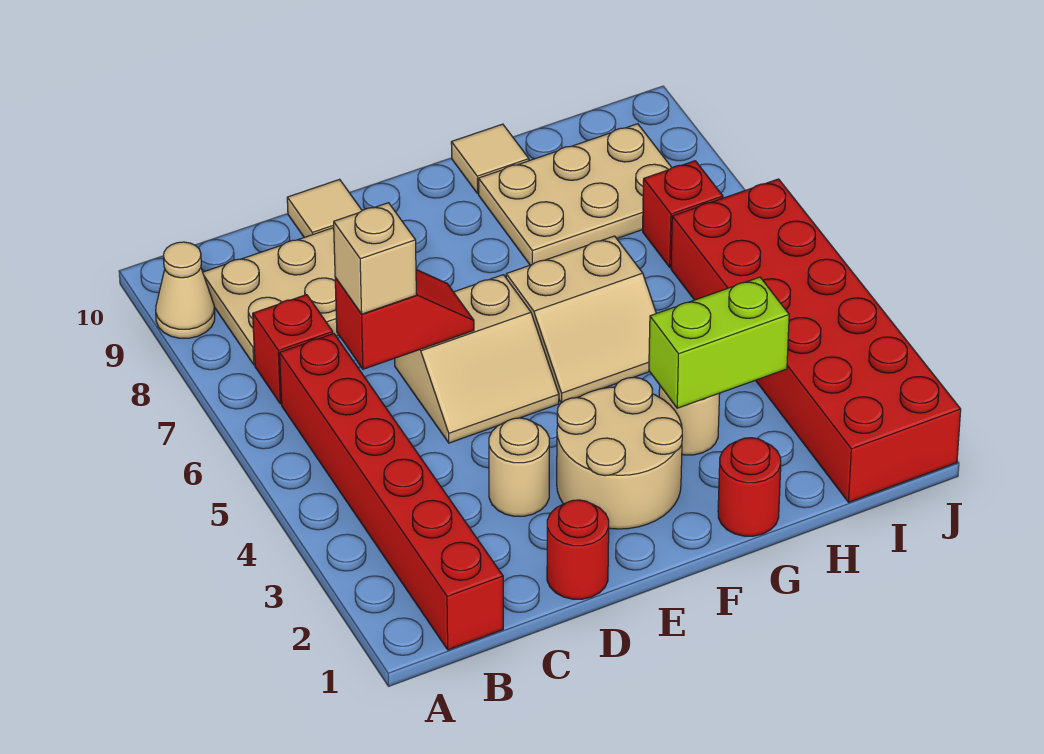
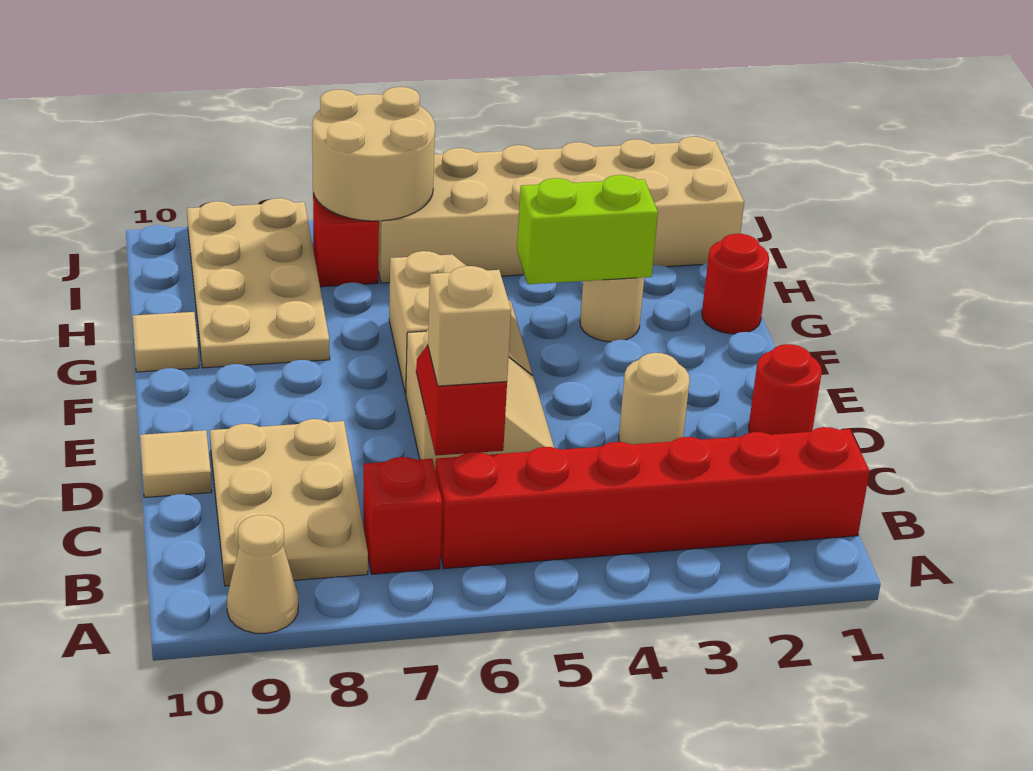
tan 2x2 round brick [557,377,682,529] -> tan 2x2 round brick moved to [312,87,435,221]
lime 1x2 brick [649,277,789,408] -> lime 1x2 brick turned to [517,175,658,284]
tan 2x3 plate [479,124,672,265] -> tan 2x4 plate [187,198,330,368]
red 2x6 brick [671,179,961,502] -> tan 2x6 brick [378,137,744,283]

